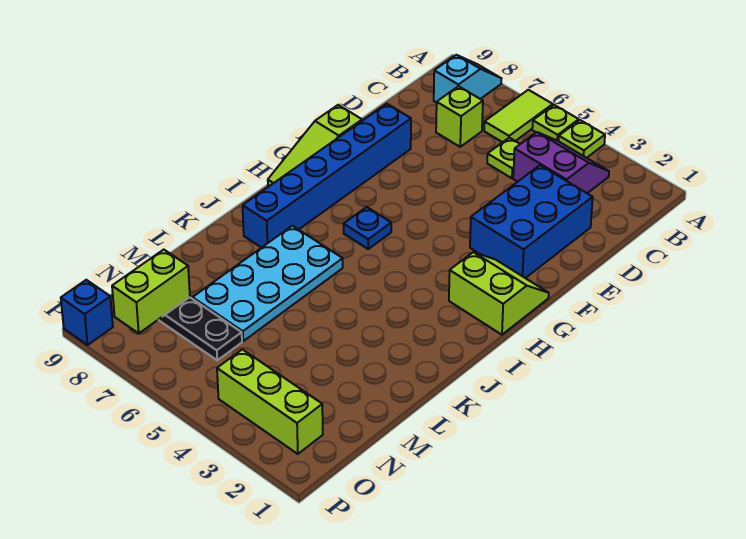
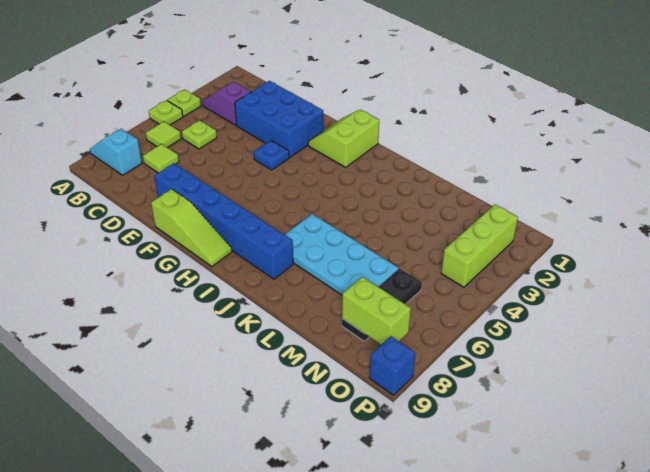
lime 1x2 tile [484,90,553,142] -> lime 1x1 tile [146,122,181,148]
purple 2x2 slope [513,132,609,193] -> purple 1x2 slope [202,82,251,125]
lime 1x1 brick [436,86,483,147] -> lime 1x1 tile [143,144,179,173]
blue 1x1 plate [344,207,391,249] -> blue 1x1 plate moved to [254,140,289,170]

